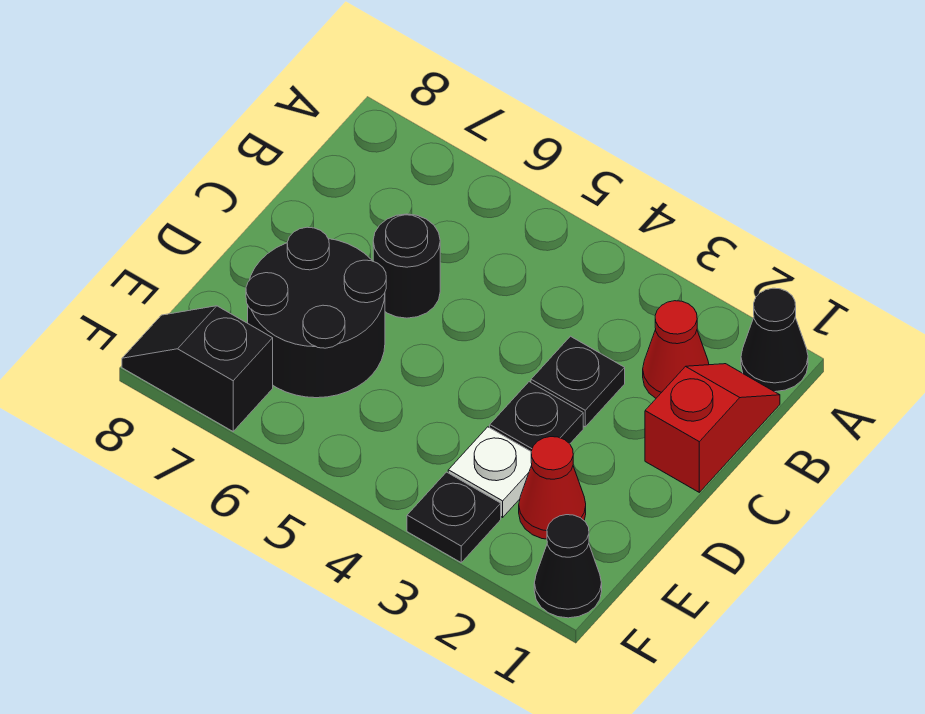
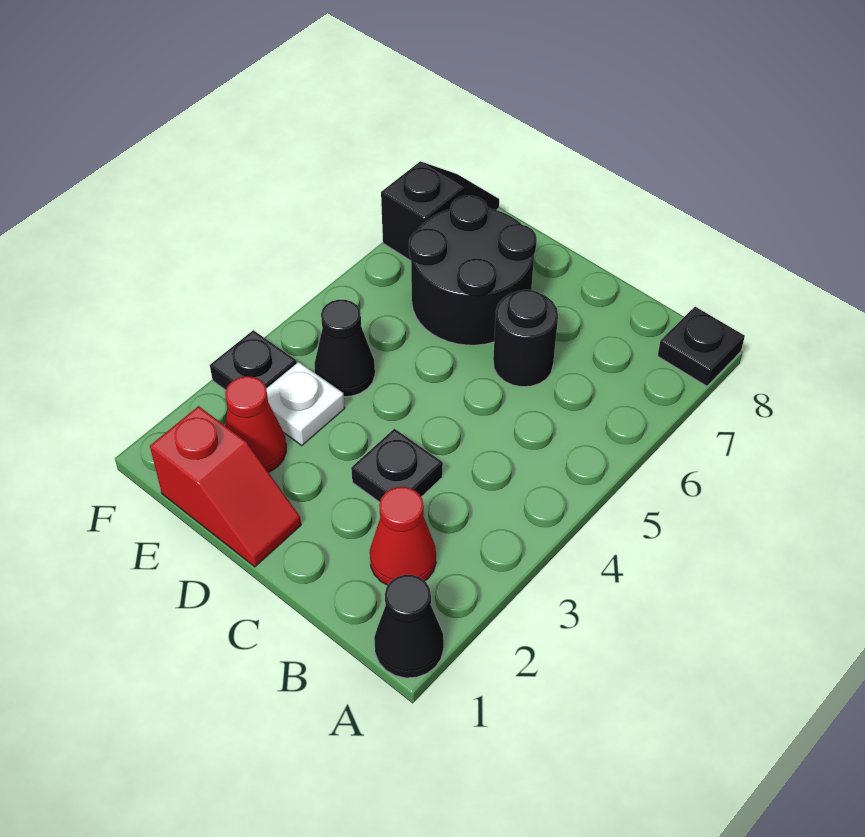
red 1x2 slope [645,364,780,492] -> red 1x2 slope moved to [150,406,301,567]
black 1x1 plate [490,382,583,451] -> black 1x1 plate moved to [658,307,745,386]
black 1x1 cone [534,515,602,618] -> black 1x1 cone moved to [315,300,375,397]

